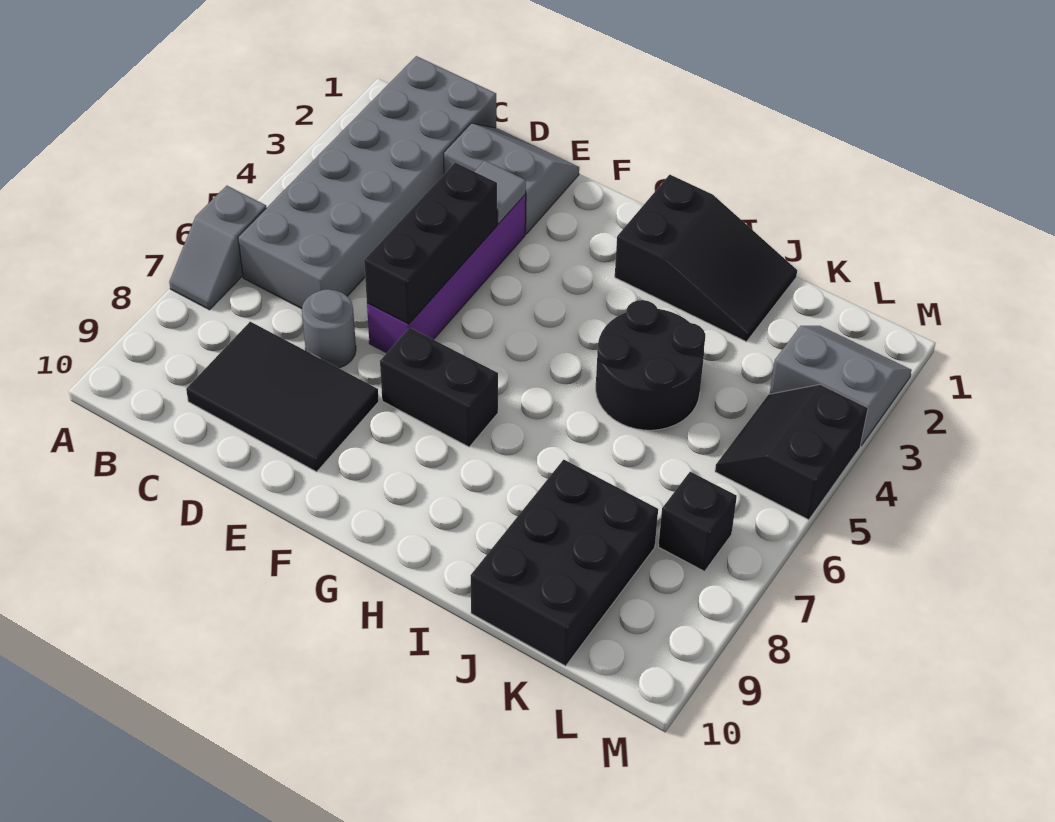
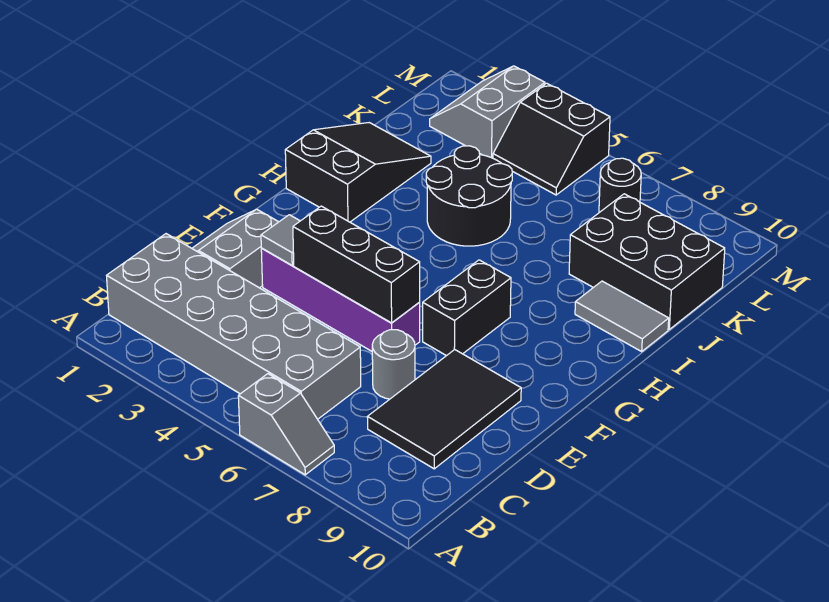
none -> grey 1x2 tile [575,281,669,351]
black 1x1 brick [658,472,737,571] -> black 1x1 round brick [599,158,641,212]

